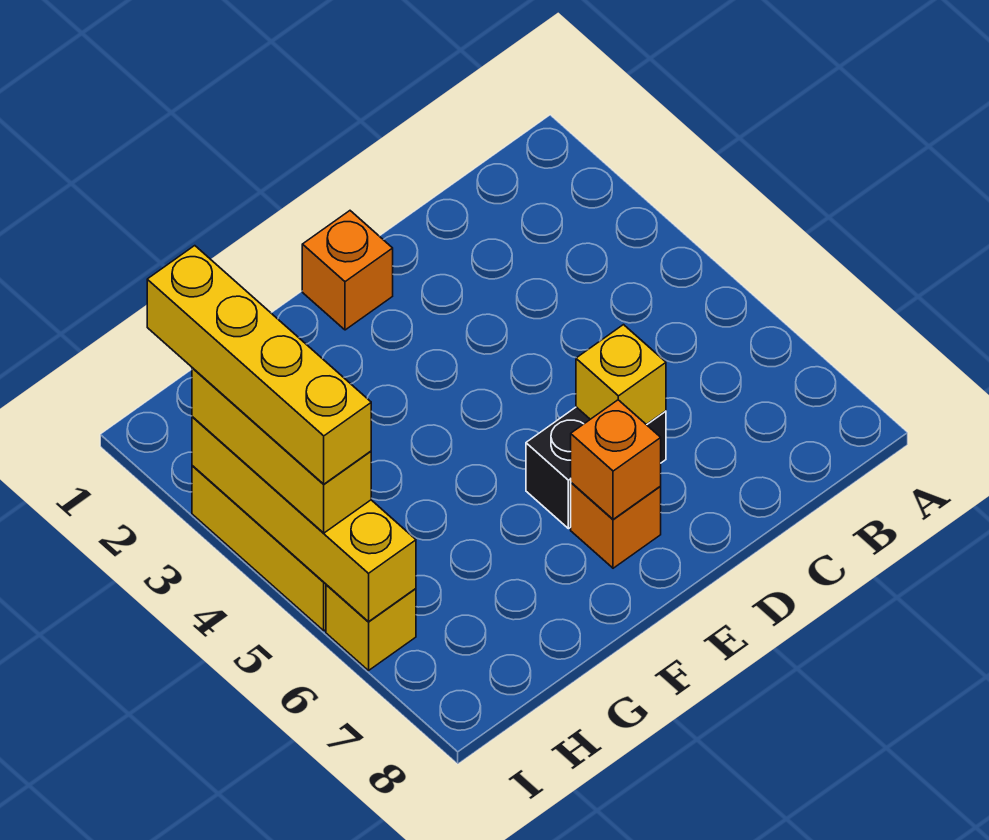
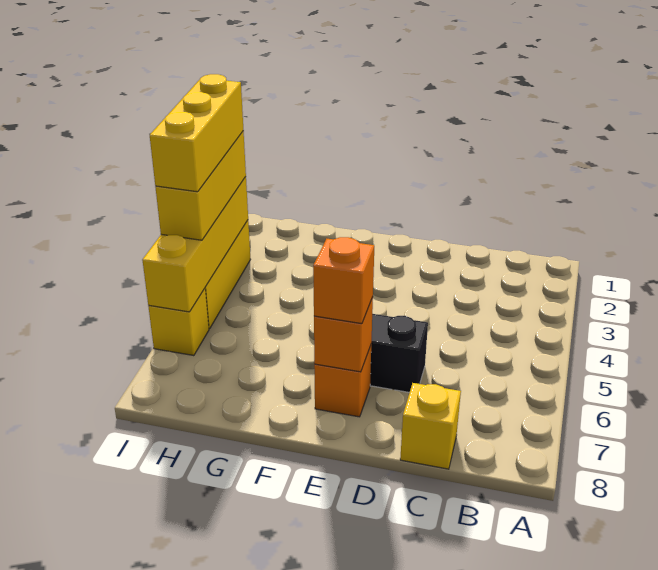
yellow 1x1 brick [576,325,666,425] -> yellow 1x1 brick moved to [400,383,461,469]
orange 1x1 brick [302,211,393,330] -> orange 1x1 brick moved to [313,237,374,324]
yellow 1x4 brick [147,246,371,484] -> yellow 1x3 brick [150,74,243,192]

